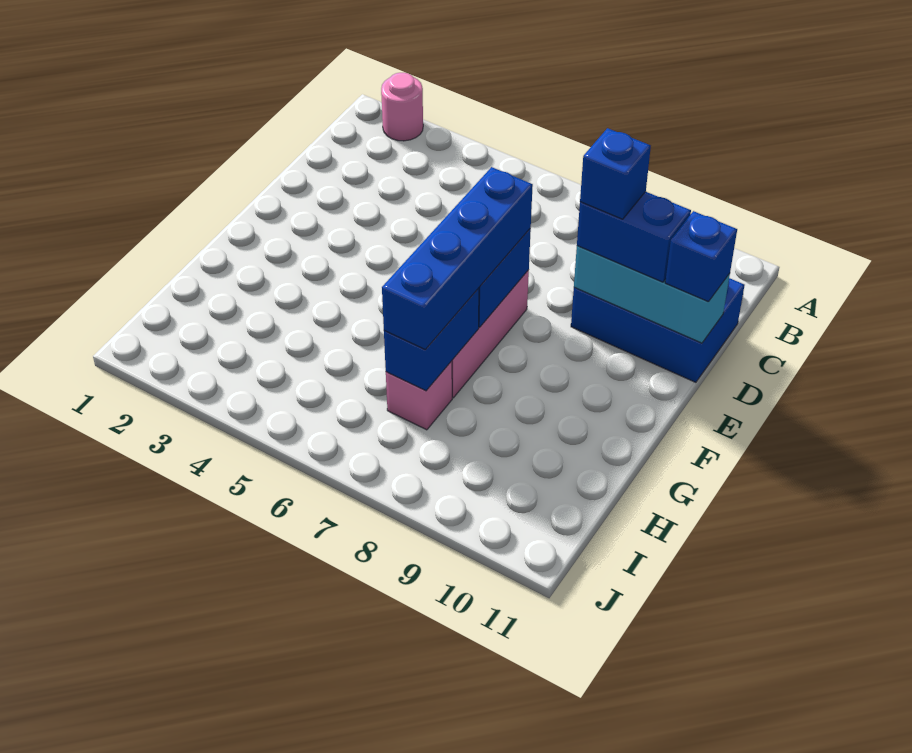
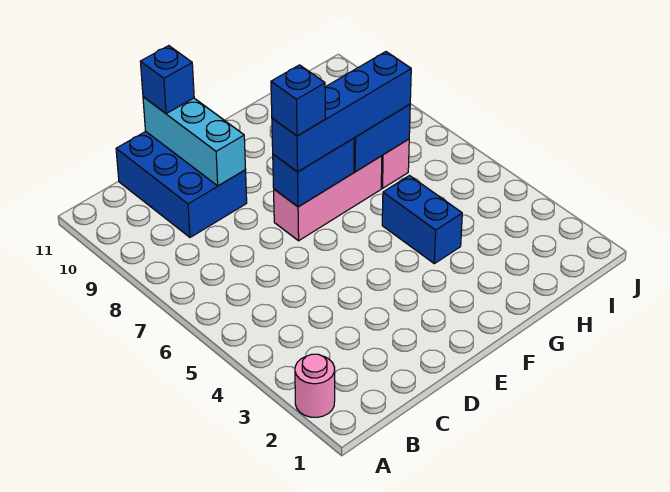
blue 1x2 brick [577,192,691,282] -> blue 1x2 brick moved to [382,176,462,264]
blue 1x1 brick [580,128,651,219] -> blue 1x1 brick moved to [271,65,325,136]

